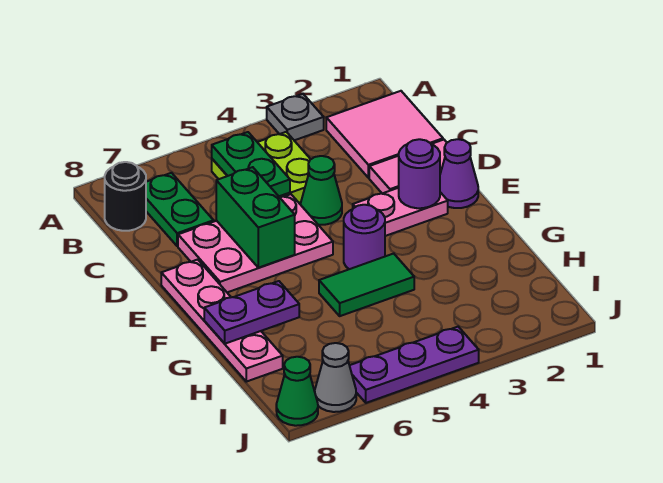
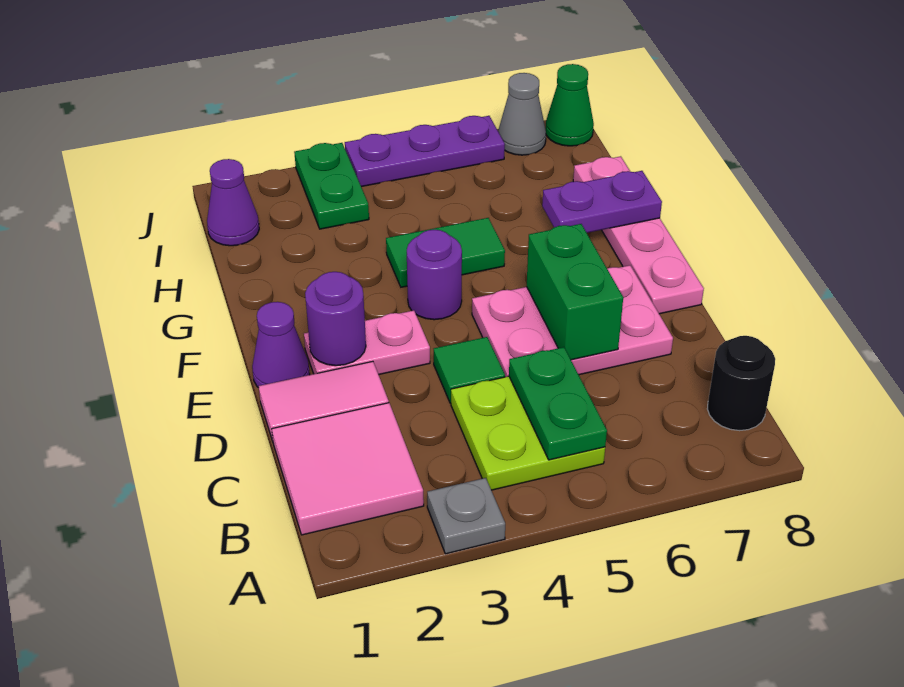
green 1x2 plate [146,173,214,246] -> green 1x2 plate moved to [294,143,369,229]
green 1x1 cone [301,156,342,225] -> green 1x1 tile [434,337,505,403]
none -> purple 1x1 cone [207,159,259,246]

